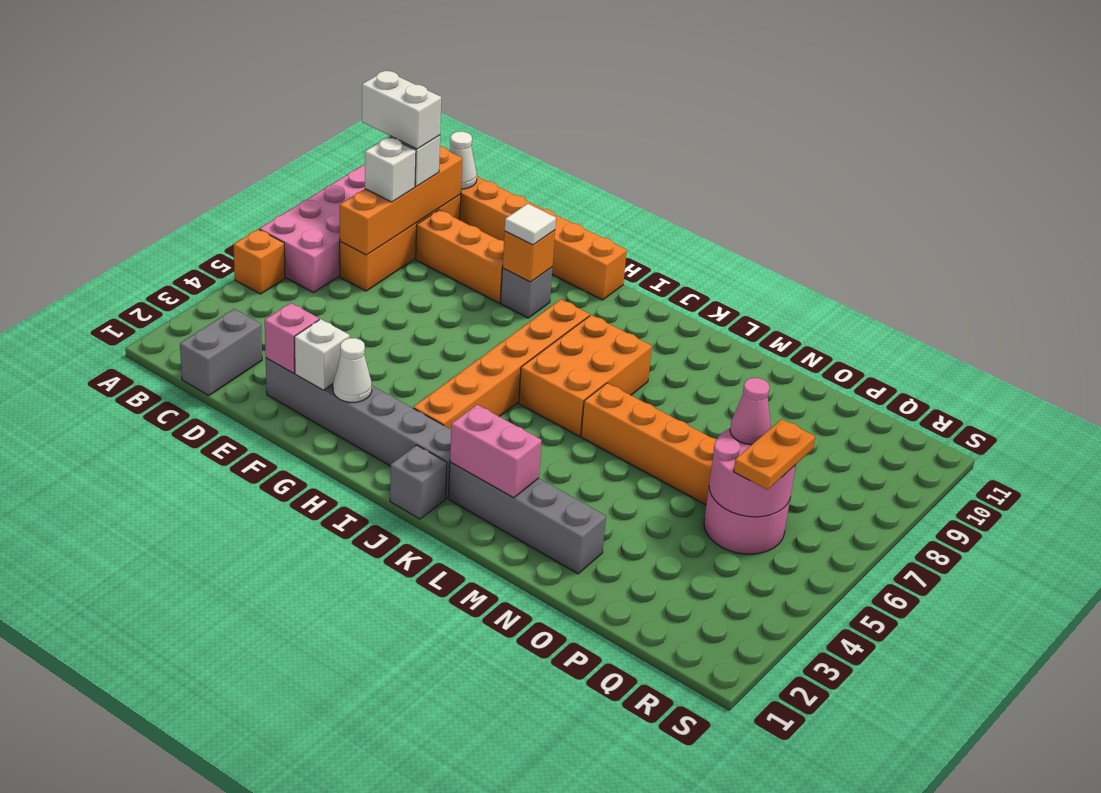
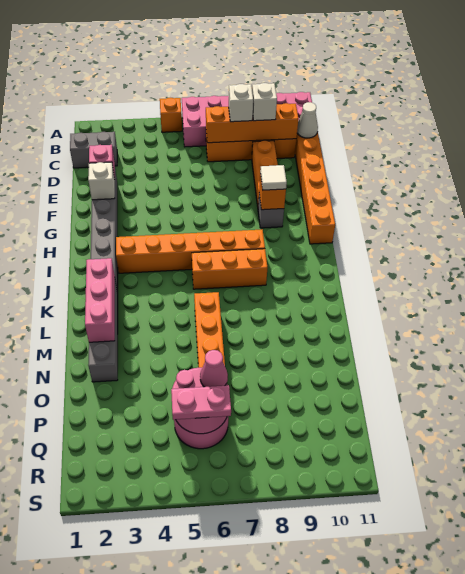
white 1x2 brick [362,71,441,149] -> none
white 1x1 cone [333,338,372,402] -> none
grey 1x1 brick [390,445,447,519] -> none
orange 2x3 brick [519,315,652,436] -> orange 1x3 brick [192,249,267,289]
pink 1x2 brick [450,405,542,498] -> pink 1x3 brick [85,258,115,342]
orange 1x2 plate [733,419,815,490] -> pink 1x2 plate [171,385,231,420]

